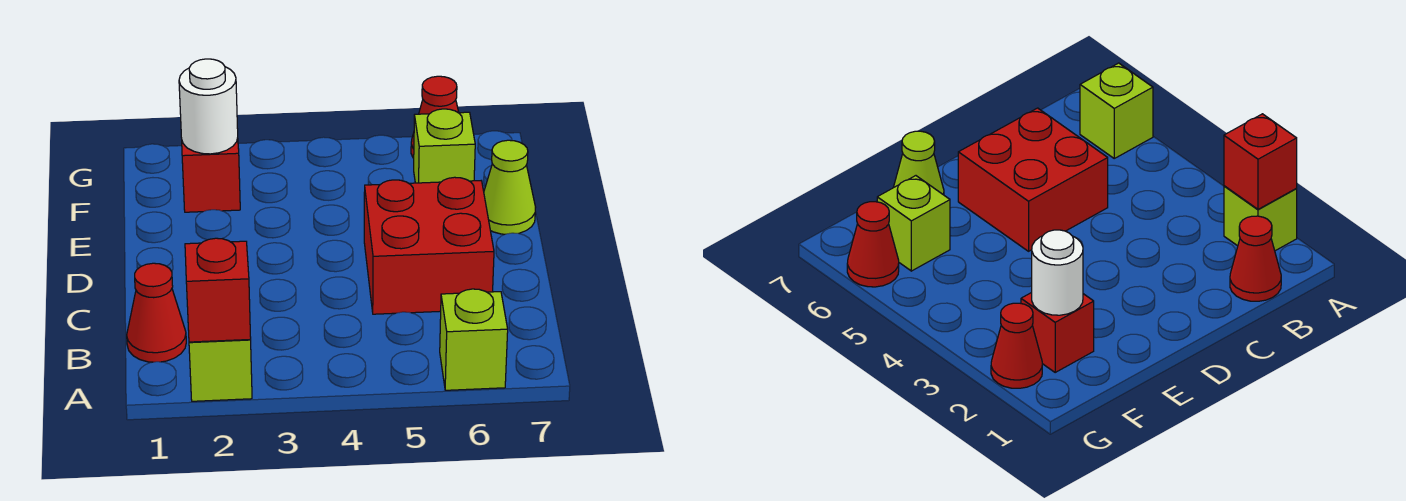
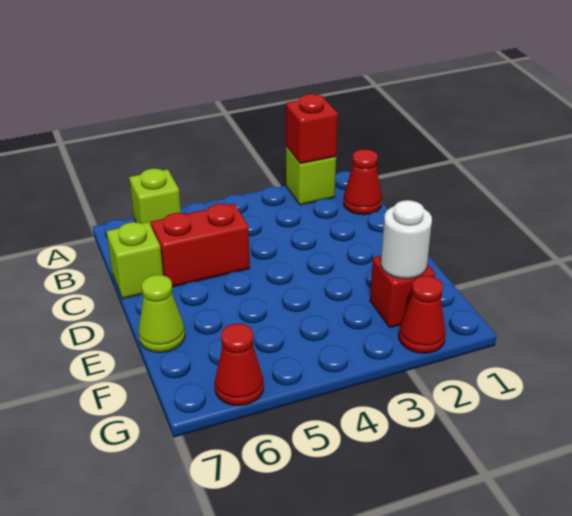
red 2x2 brick [364,177,494,314] -> red 1x2 brick [151,204,250,287]
lime 1x1 brick [414,109,475,183] -> lime 1x1 brick moved to [106,222,163,299]

